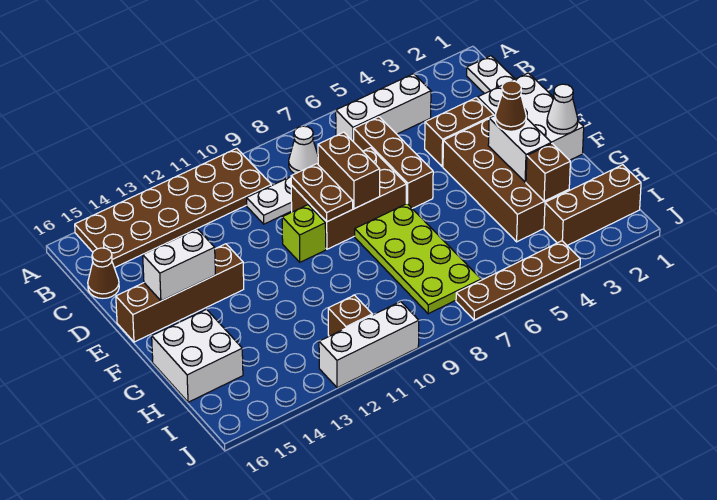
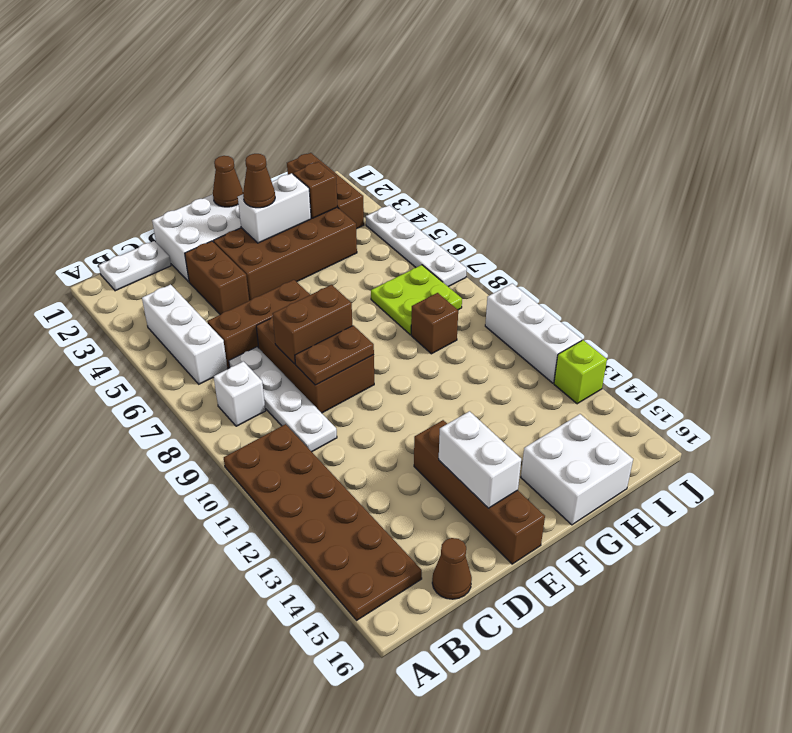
white 1x1 cone [289,126,318,174] -> white 1x1 brick [214,361,266,426]
lime 1x1 brick [282,205,326,262] -> lime 1x1 brick moved to [554,340,607,404]
white 1x1 cone [547,84,578,134] -> brown 1x1 cone [213,156,243,207]
lime 2x4 plate [355,204,481,314] -> lime 2x2 plate [371,265,462,335]
brown 1x1 brick [328,295,372,336] -> brown 1x1 brick moved to [411,293,458,354]
brown 1x4 plate [456,241,580,320] -> white 1x4 plate [366,205,467,287]

